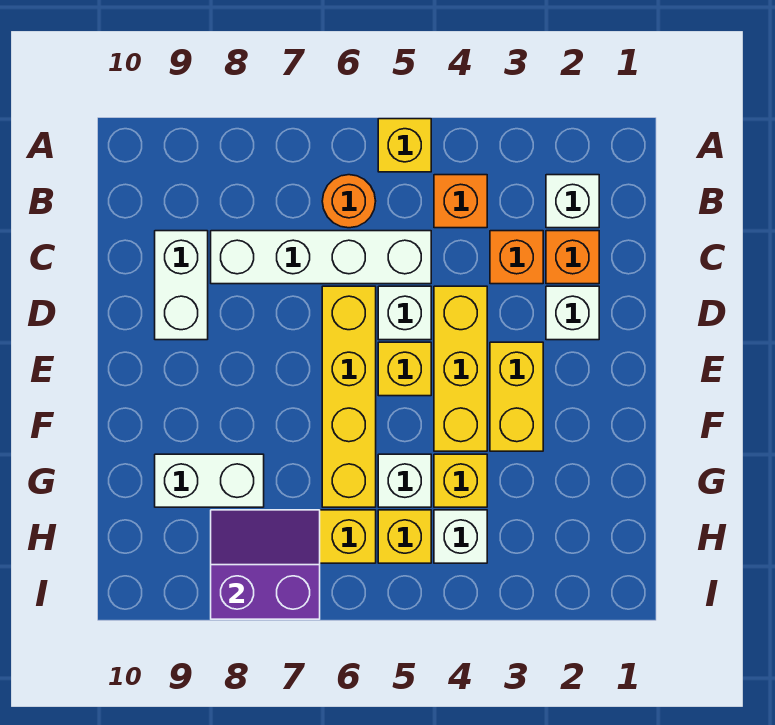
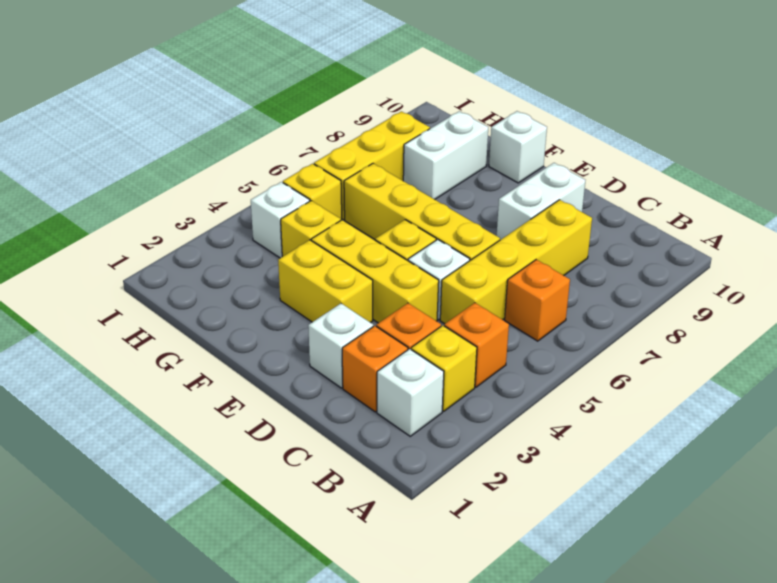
yellow 1x1 brick [378,119,431,172] -> yellow 1x1 brick moved to [411,325,477,411]
orange 1x1 round brick [322,175,376,228] -> orange 1x1 brick [505,260,570,341]
white 1x4 brick [211,231,431,284] -> yellow 1x4 brick [440,200,592,324]
white 1x2 brick [155,231,208,340] -> white 1x2 brick turned to [497,163,585,240]
white 1x1 brick [378,454,431,507] -> white 1x1 brick moved to [489,111,547,183]
purple 2x2 slope [211,510,320,619] -> none

